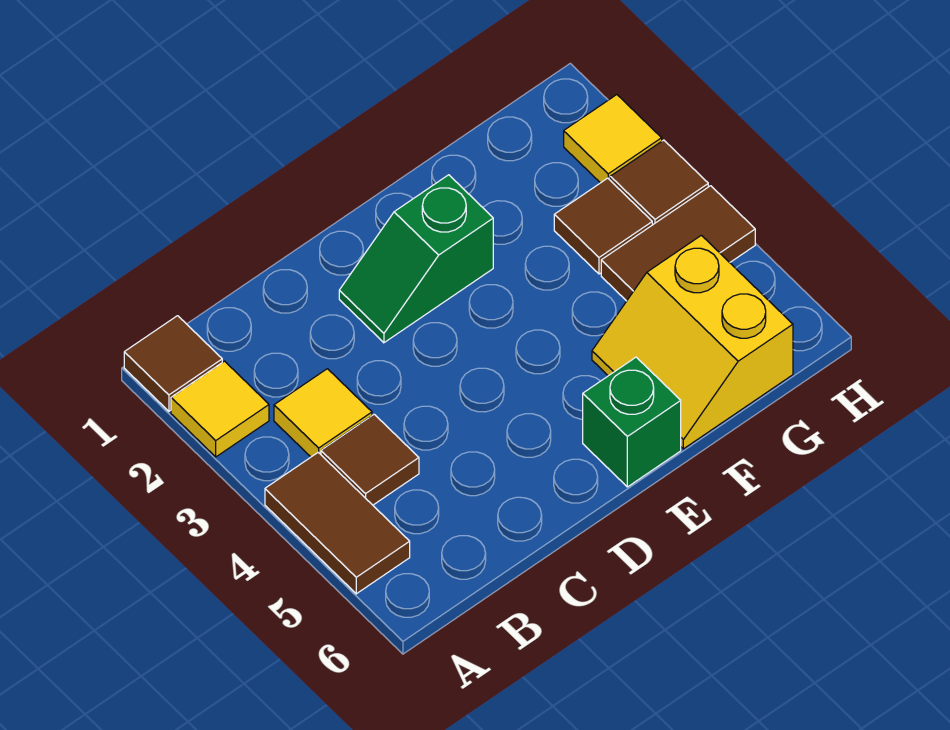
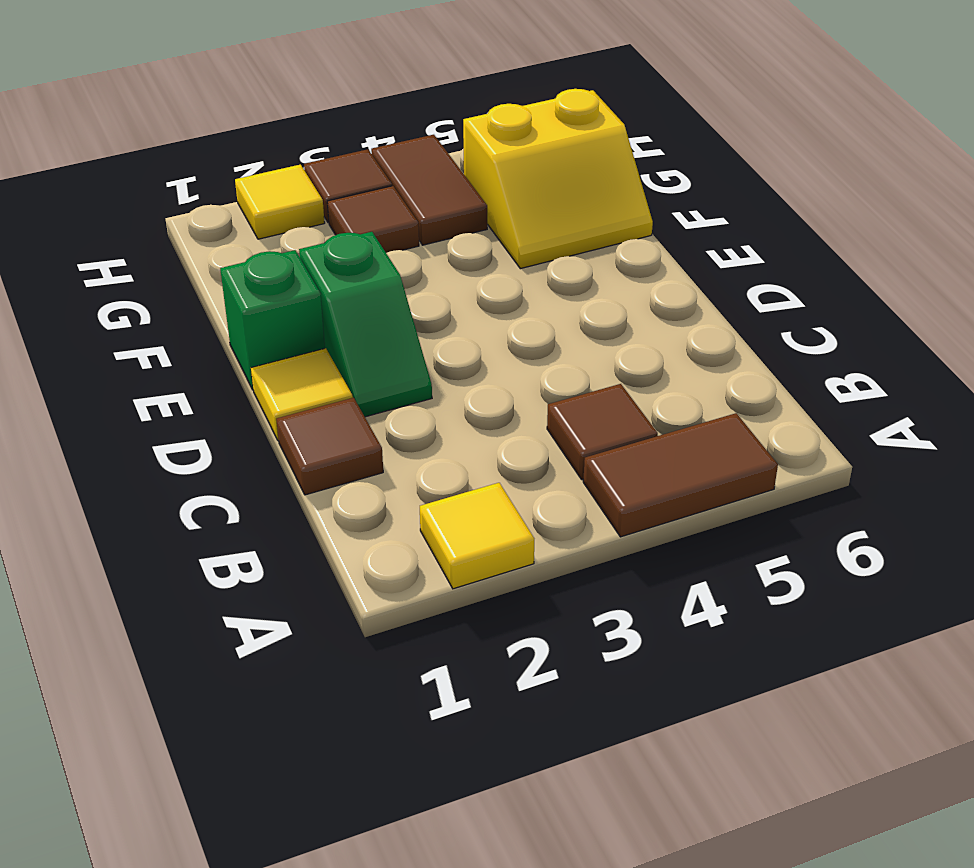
brown 1x1 tile [124,316,222,411] -> brown 1x1 tile moved to [276,398,383,495]
yellow 1x1 tile [274,369,372,457] -> yellow 1x1 tile moved to [251,348,353,441]
green 1x1 brick [583,357,681,487] -> green 1x1 brick moved to [220,250,325,390]

